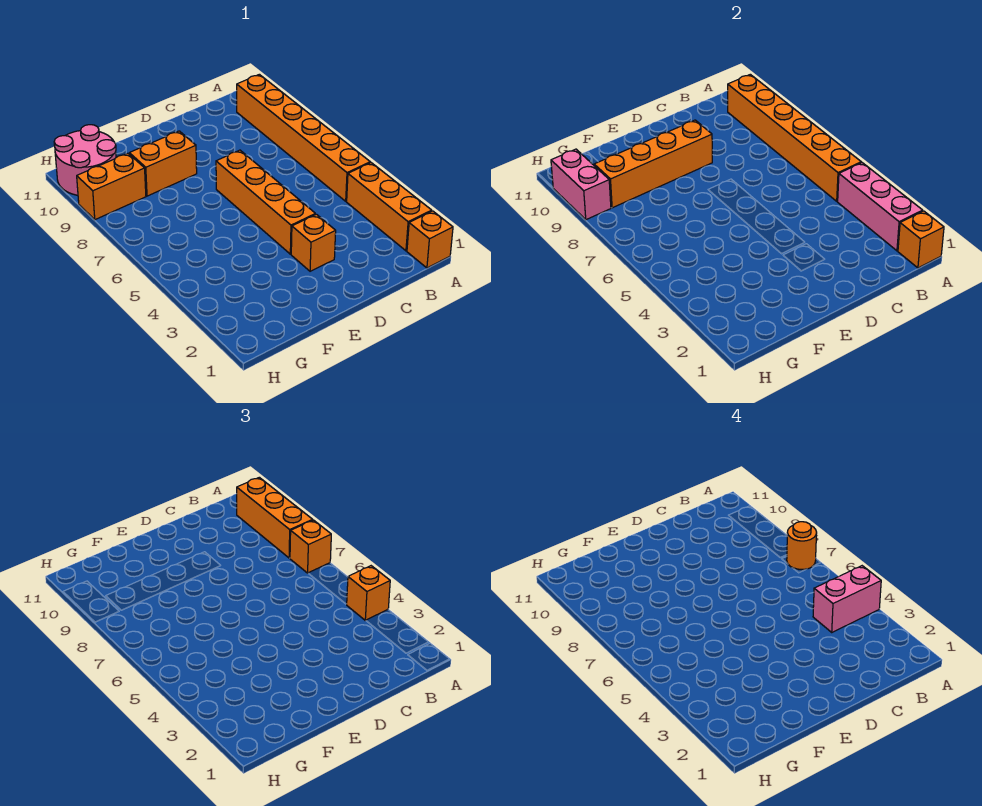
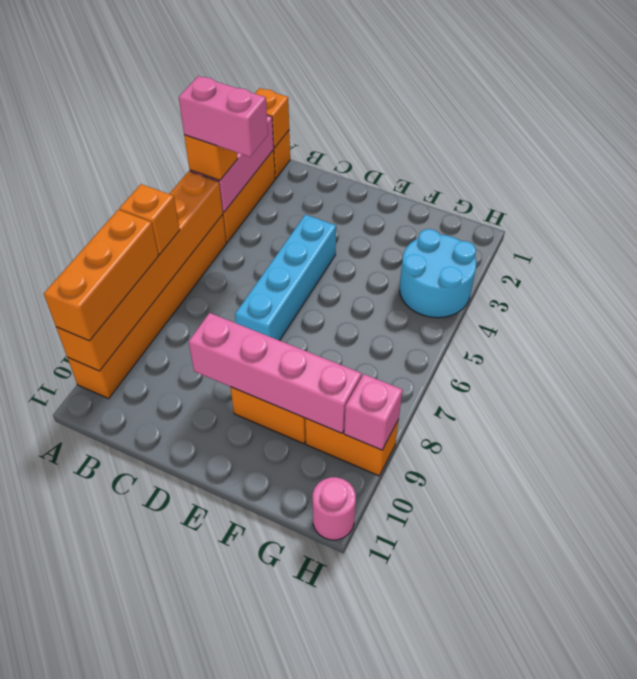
orange 1x1 round brick [787,522,817,570] -> none
orange 1x1 brick [291,214,336,271] -> none
orange 1x4 brick [216,150,315,254] -> cyan 1x4 brick [235,215,336,341]
orange 1x4 brick [594,120,712,208] -> pink 1x4 brick [189,313,362,433]
none -> cyan 2x2 round brick [400,229,476,318]
pink 2x2 round brick [54,125,116,195] -> pink 1x1 round brick [313,477,356,540]
pink 1x2 brick [551,149,611,220] -> pink 1x1 brick [344,374,403,450]

